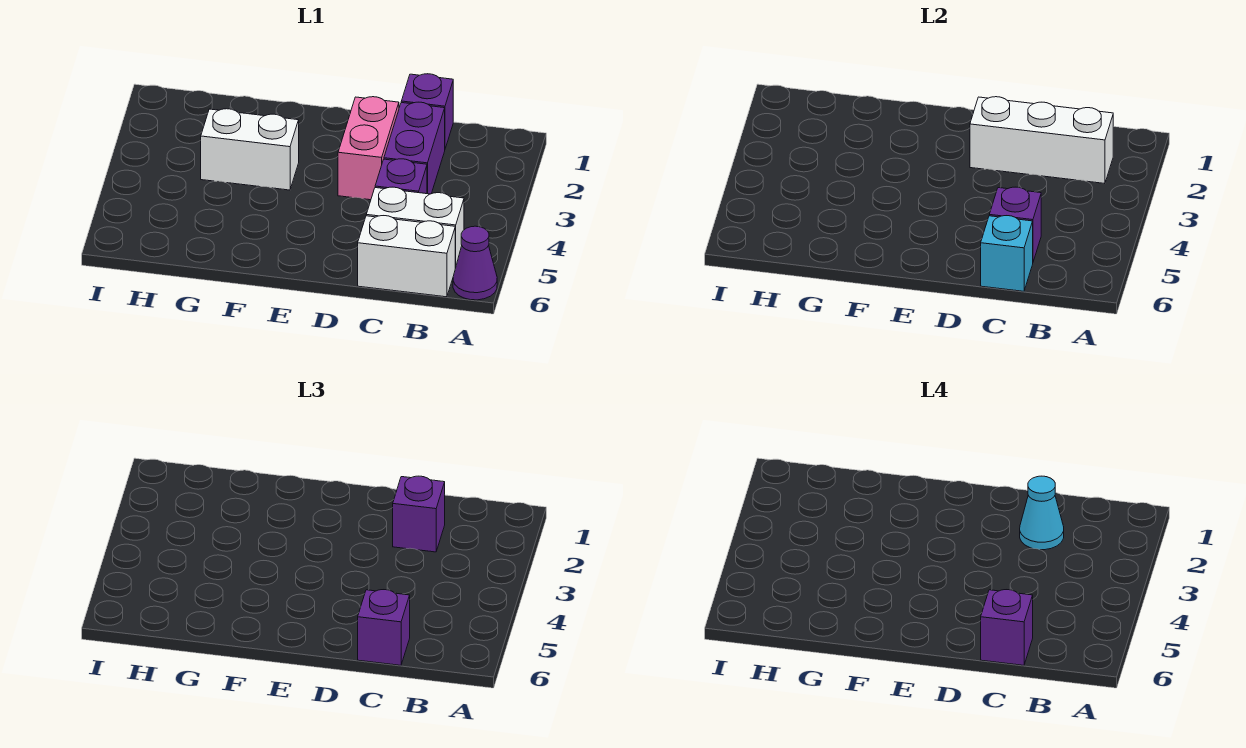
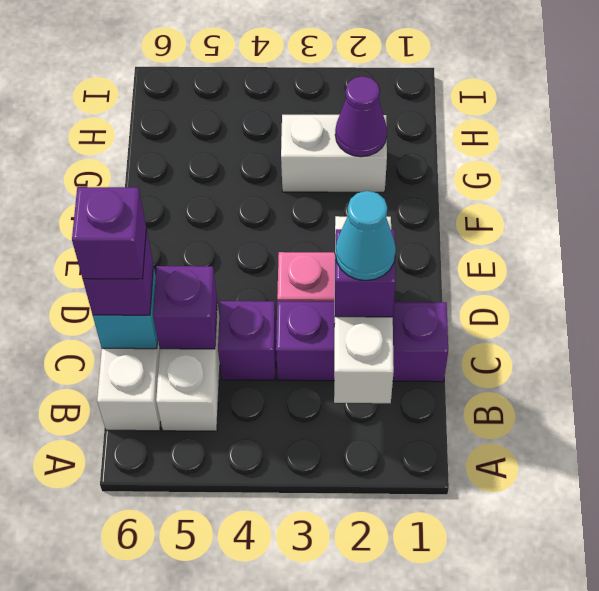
purple 1x1 cone [453,226,497,300] -> purple 1x1 cone moved to [335,76,387,157]
white 1x2 brick [201,109,299,190] -> white 1x2 brick turned to [281,115,387,192]

